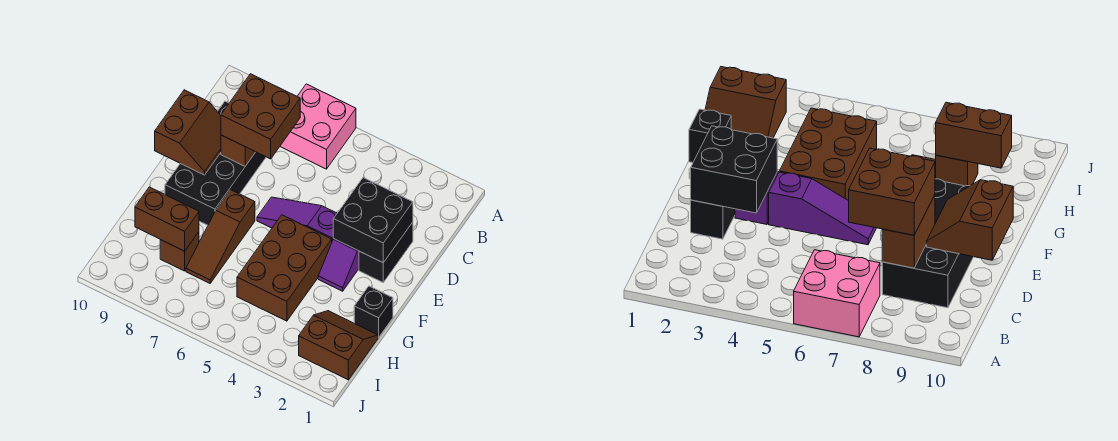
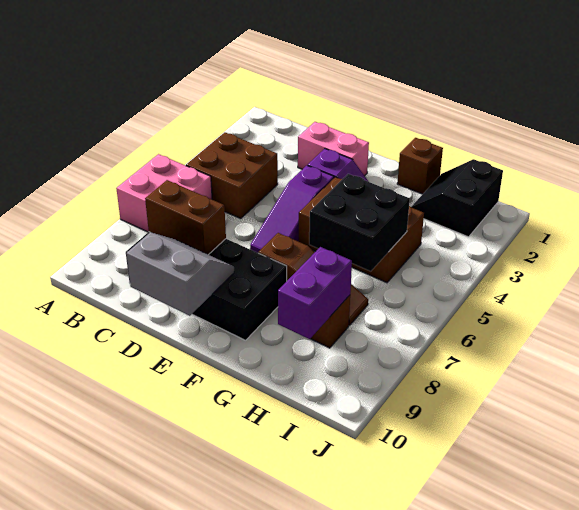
brown 2x2 brick [221,74,300,159] -> brown 2x2 brick moved to [186,132,278,218]
black 1x2 brick [359,222,413,282] -> pink 1x2 brick [298,122,369,176]
black 2x2 brick [333,177,413,263] -> black 2x2 brick moved to [309,174,410,271]
brown 2x2 slope [155,90,221,175] -> grey 2x2 slope [126,232,234,316]
black 1x1 brick [354,286,393,337] -> brown 1x1 brick [397,138,443,194]
brown 2x2 slope [299,311,378,380] -> black 2x2 slope [411,159,503,237]
brown 1x2 brick [135,187,199,251] -> purple 1x2 brick [278,247,352,339]

